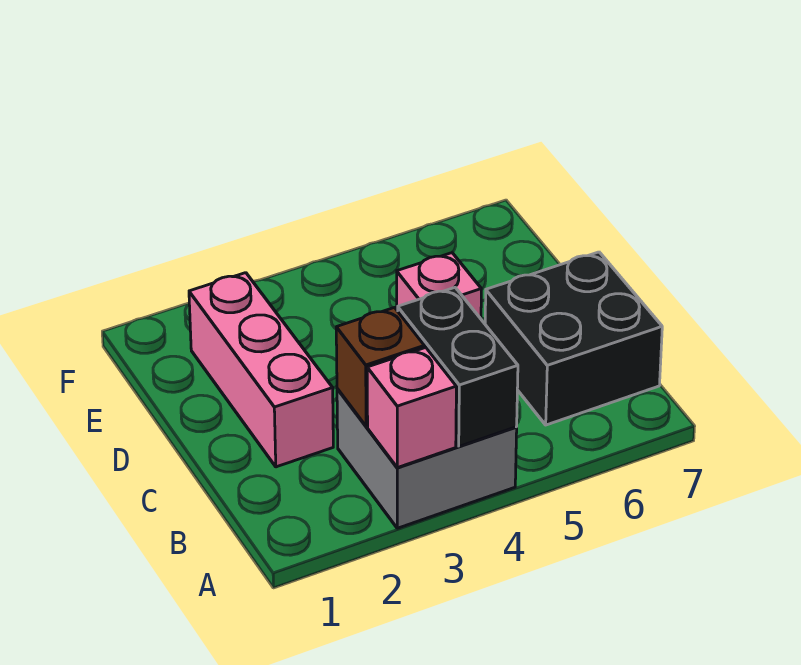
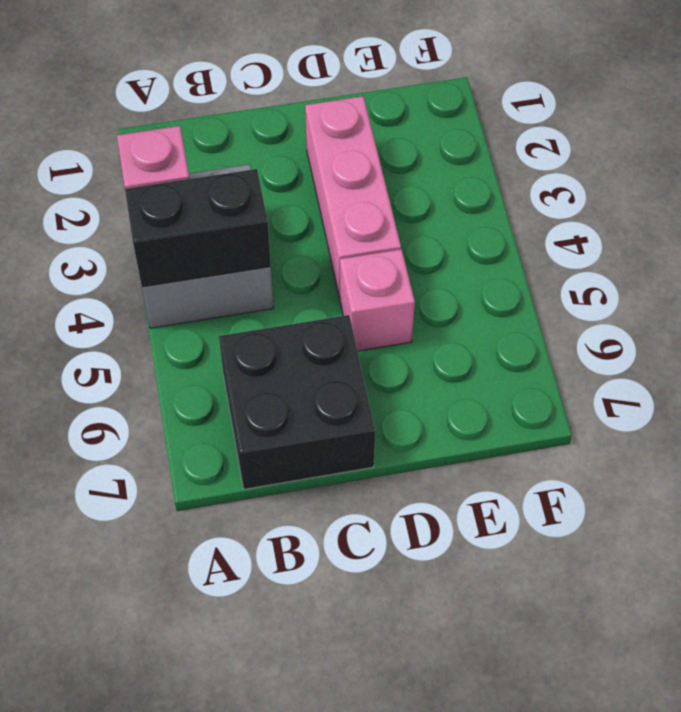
brown 1x1 brick [336,308,424,426] -> none
pink 1x3 brick [189,273,333,467] -> pink 1x3 brick turned to [305,96,401,298]

